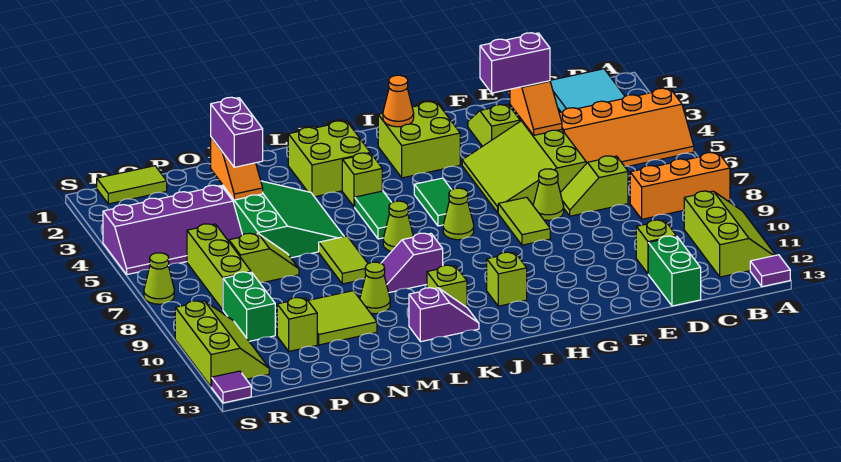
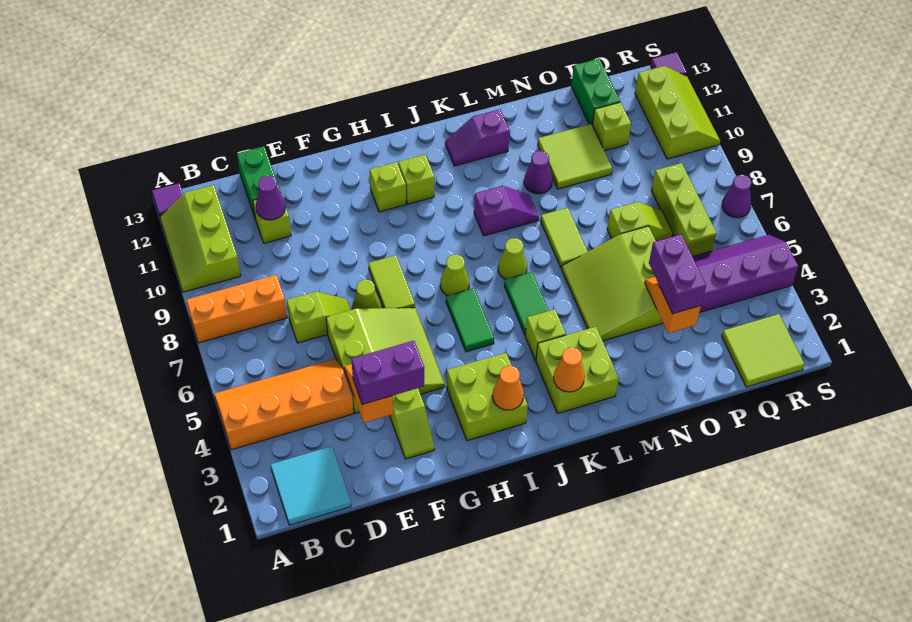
none -> purple 1x1 cone [256,176,285,220]
none -> orange 1x1 cone [554,348,585,392]
lime 1x1 brick [427,265,467,307] -> lime 1x1 brick moved to [370,162,406,212]
green 3x3 slope [223,181,344,258] -> lime 3x3 slope [562,226,663,341]
lime 1x1 cone [360,262,390,314] -> purple 1x1 cone [524,151,552,194]
lime 1x2 slope [229,233,299,282] -> lime 1x2 slope turned to [607,202,673,241]
lime 1x2 tile [97,166,167,204] -> lime 2x2 tile [722,314,804,387]
green 1x2 brick [223,272,275,341] -> green 1x2 brick moved to [571,59,620,125]
lime 2x3 slope [175,301,269,387] -> lime 2x3 slope turned to [635,66,720,159]
lime 1x1 cone [144,253,174,304] -> purple 1x1 cone [722,175,752,218]

